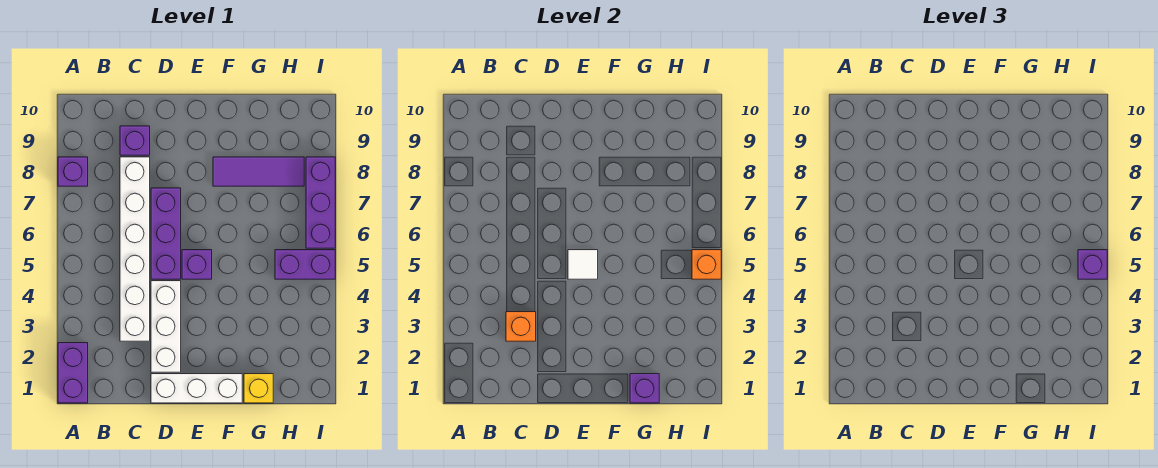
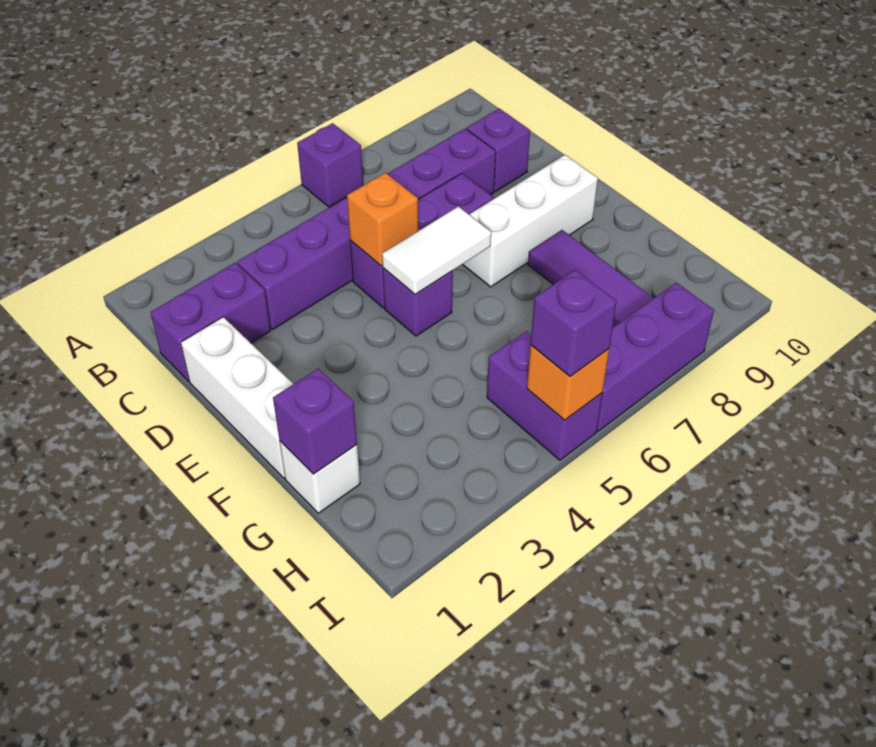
purple 1x2 brick [58,343,88,403] -> purple 1x2 brick moved to [151,263,271,381]
purple 1x1 brick [58,157,88,186] -> purple 1x1 brick moved to [297,123,363,207]
white 1x6 brick [120,157,150,341] -> purple 1x6 brick [237,129,496,329]
orange 1x1 brick [506,312,536,341] -> orange 1x1 brick moved to [347,173,418,266]
white 1x3 brick [151,281,181,372] -> white 1x3 brick moved to [463,155,598,287]
white 1x1 tile [568,250,598,279] -> white 1x2 tile [382,206,491,294]
yellow 1x1 brick [244,374,273,403] -> white 1x1 brick [280,441,360,513]

